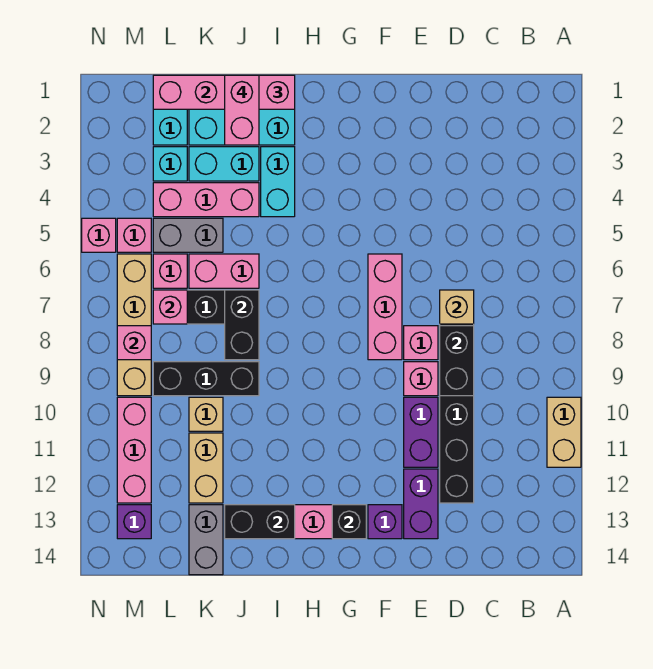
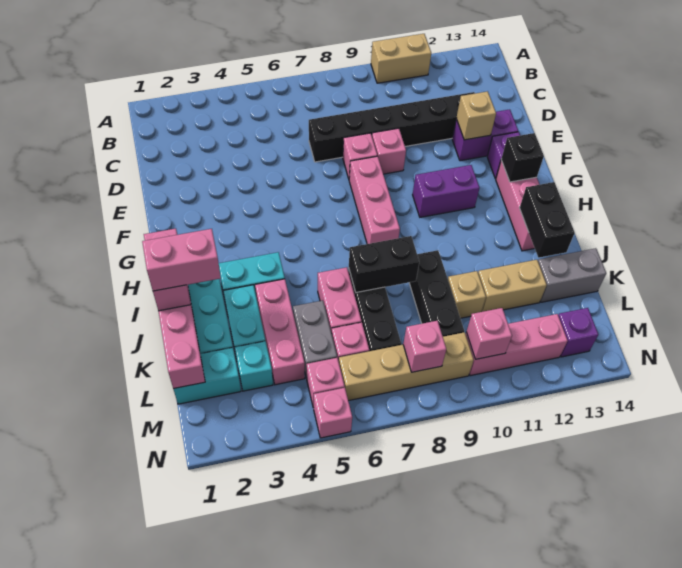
tan 1x1 brick [440,290,474,324] -> tan 1x1 brick moved to [456,91,496,140]
black 1x2 brick [440,326,474,396] -> none
purple 1x2 brick [404,397,438,467] -> purple 1x2 brick moved to [413,165,479,217]
pink 1x3 brick [368,254,402,360] -> pink 1x3 brick turned to [349,156,400,244]
pink 1x1 brick [153,290,187,324] -> pink 1x1 brick moved to [467,308,512,359]

